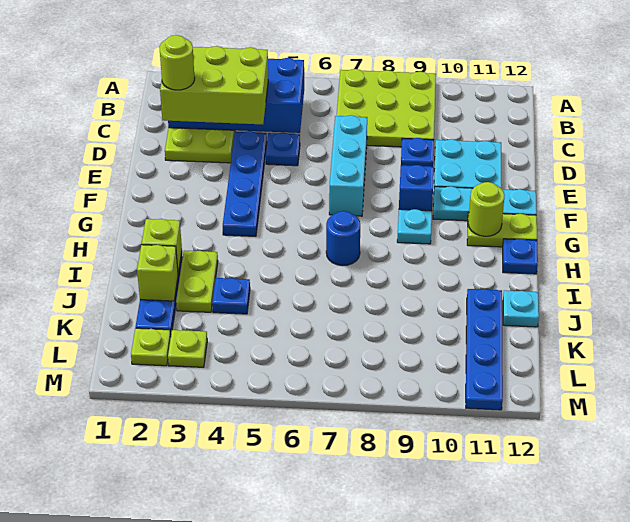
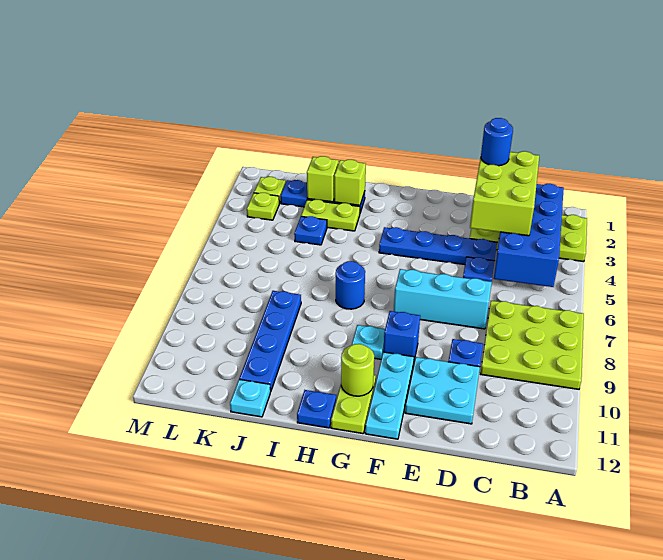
lime 1x1 round brick [159,35,195,90] -> blue 1x1 round brick [481,118,513,166]
blue 1x4 plate [466,289,503,410] -> blue 1x4 plate turned to [239,291,301,392]

